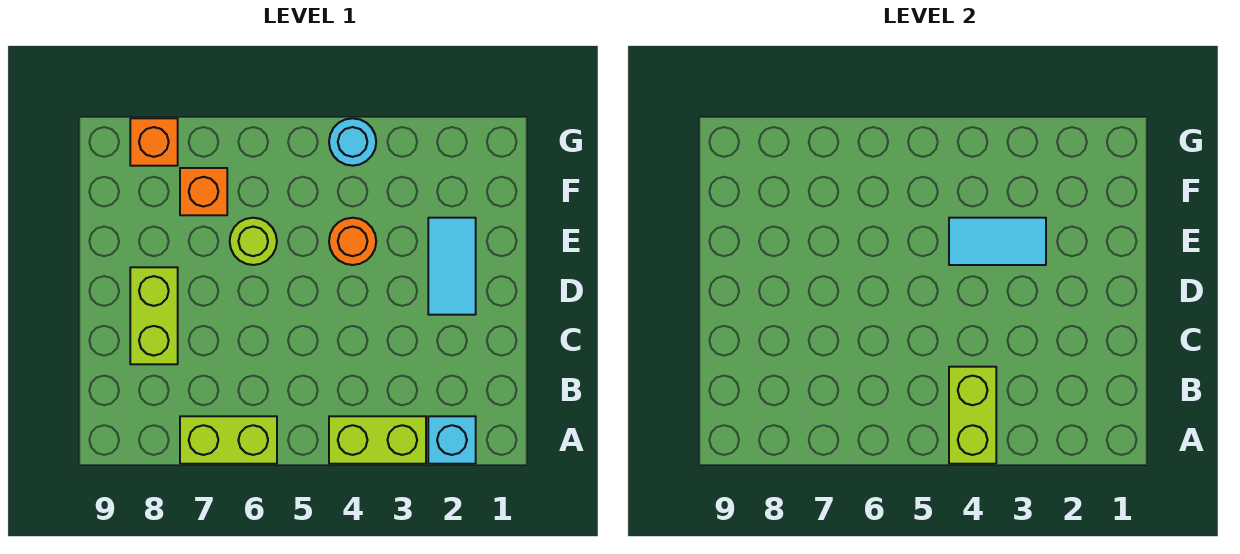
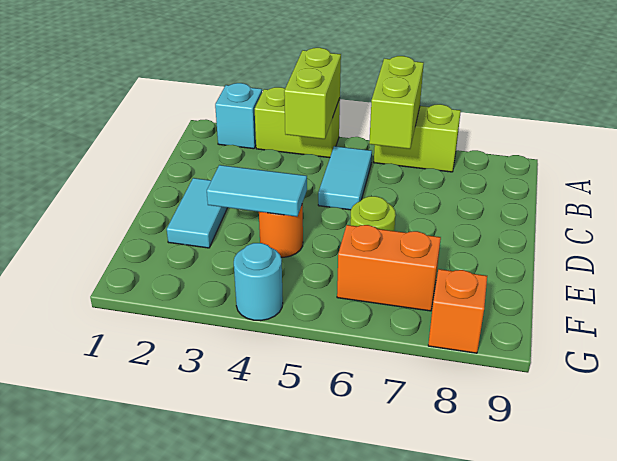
none -> cyan 1x2 tile [318,146,372,210]
lime 1x2 brick [130,267,178,364] -> lime 1x2 brick moved to [369,56,424,149]
orange 1x1 brick [180,168,227,215] -> orange 1x2 brick [337,225,441,311]

